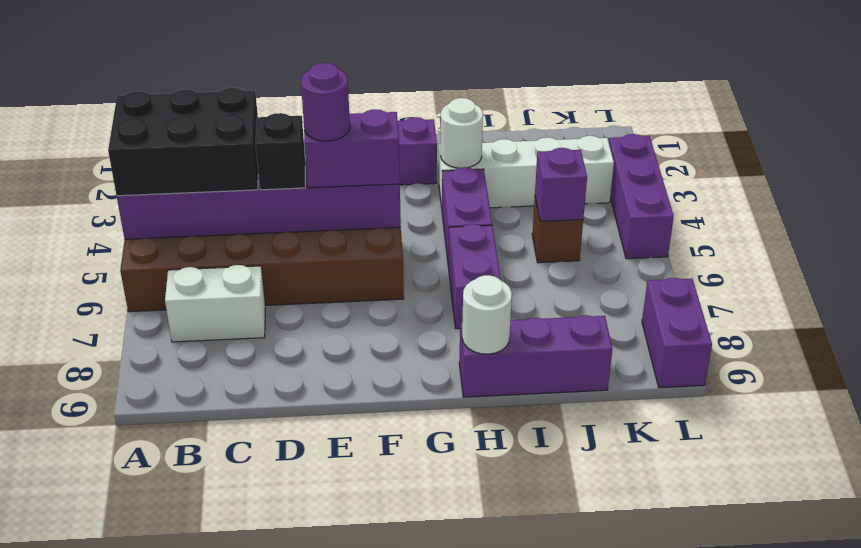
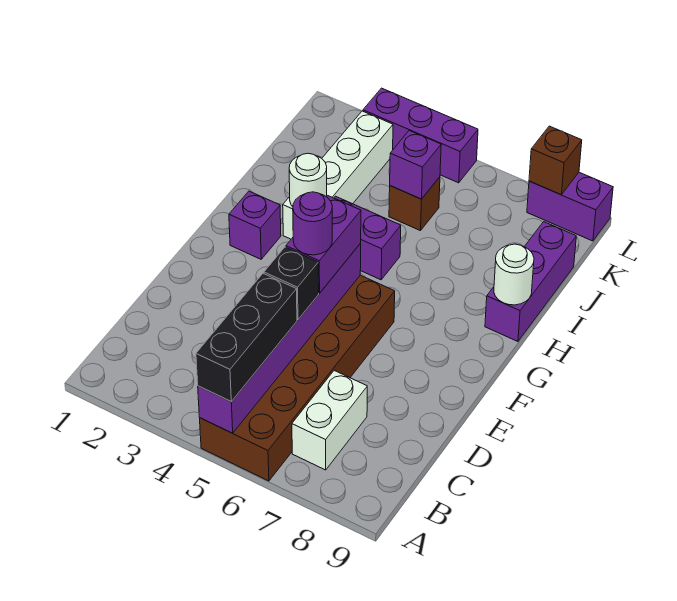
black 2x3 brick [108,88,258,196] -> black 1x3 brick [196,274,297,402]
purple 1x2 brick [448,224,501,329] -> none
none -> brown 1x1 brick [529,126,582,195]

